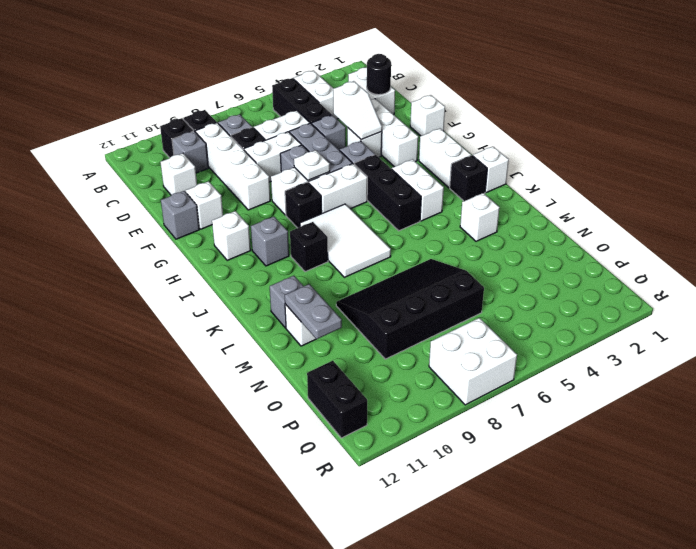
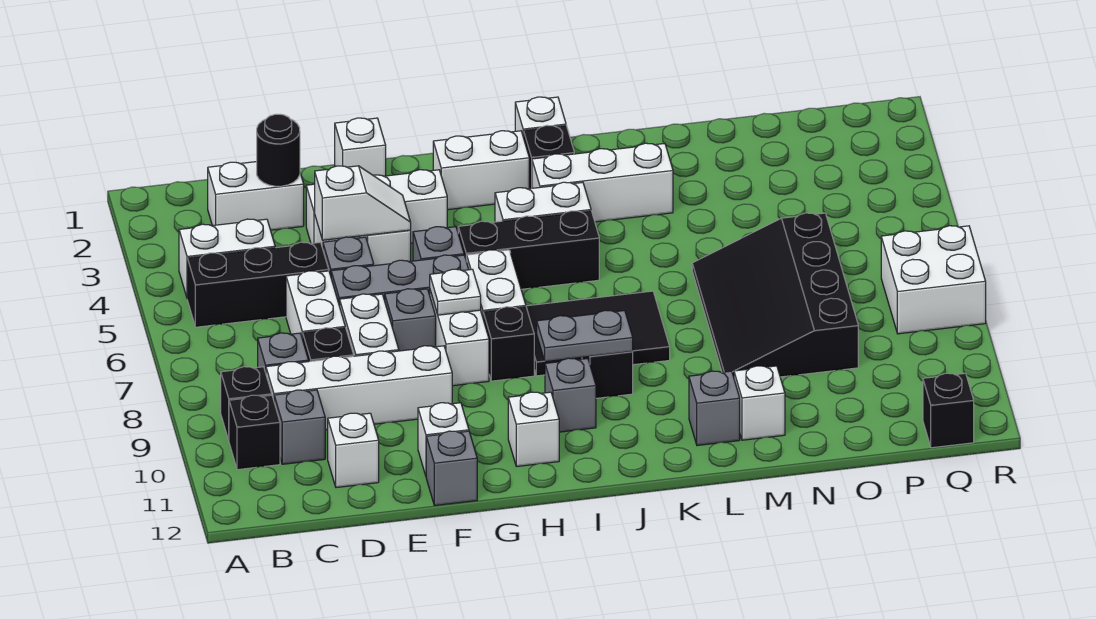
white 2x3 tile [300,204,391,277] -> black 2x3 tile [526,291,670,376]
white 1x1 brick [460,193,500,241] -> white 1x3 brick [532,143,673,222]
grey 1x2 plate [285,284,342,339] -> grey 1x2 plate moved to [537,310,633,362]
black 1x2 brick [307,361,367,438] -> black 1x1 brick [923,373,974,448]

